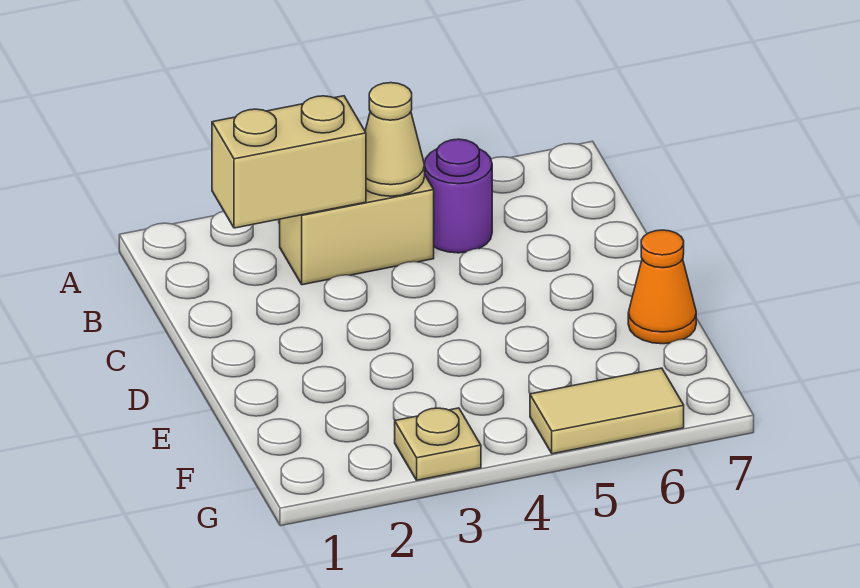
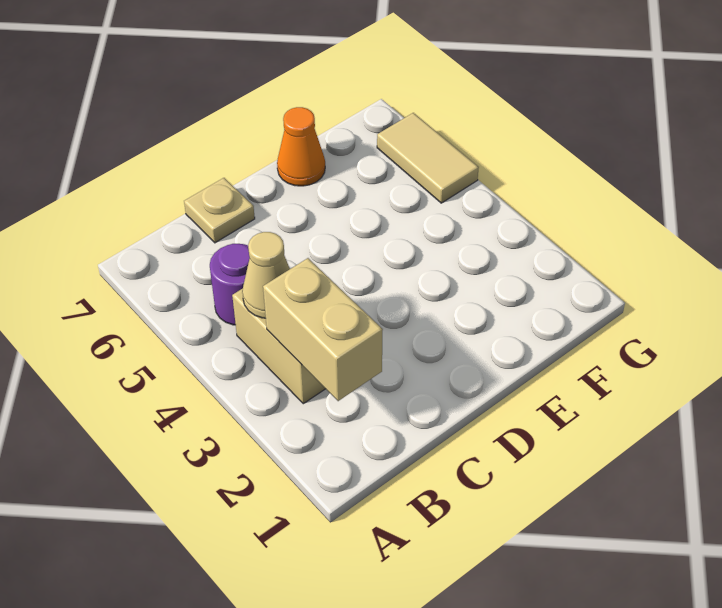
tan 1x1 plate [395,408,481,480] -> tan 1x1 plate moved to [184,178,255,243]

